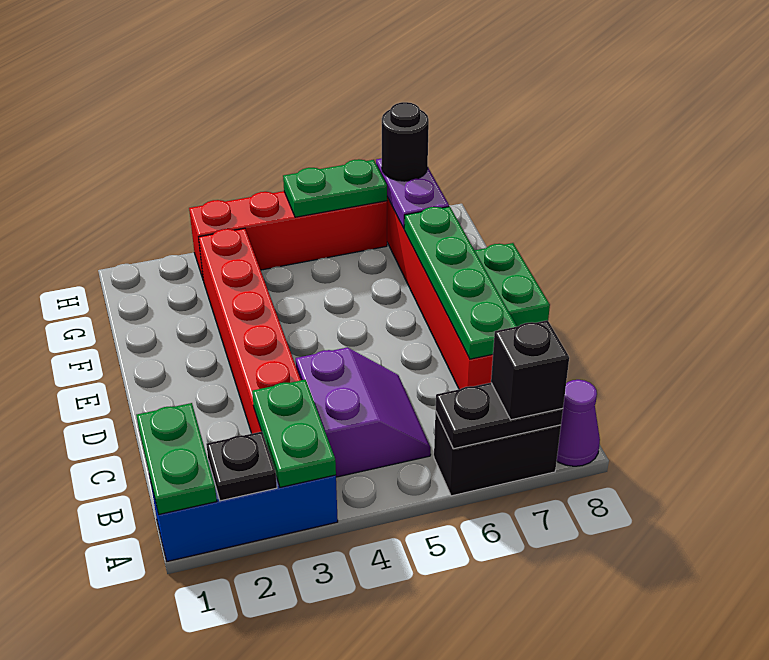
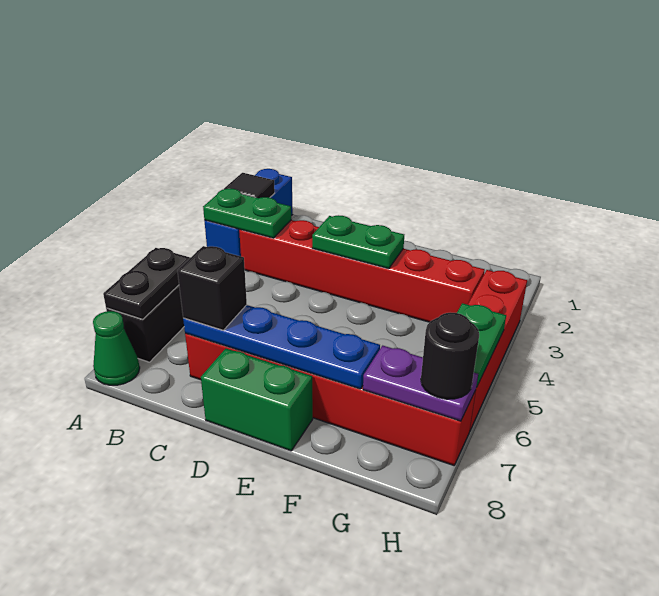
green 1x2 plate [136,403,217,514] -> green 1x2 plate moved to [312,215,404,269]
black 1x1 plate [206,432,277,501] -> black 1x1 tile [224,173,275,198]
black 1x1 brick [491,320,569,420] -> black 1x1 brick moved to [177,246,247,330]
purple 1x1 cone [557,380,600,466] -> green 1x1 cone [93,311,140,385]
purple 2x2 slope [296,347,431,477] -> none
green 1x4 plate [404,207,517,359] -> blue 1x4 plate [183,305,380,389]

